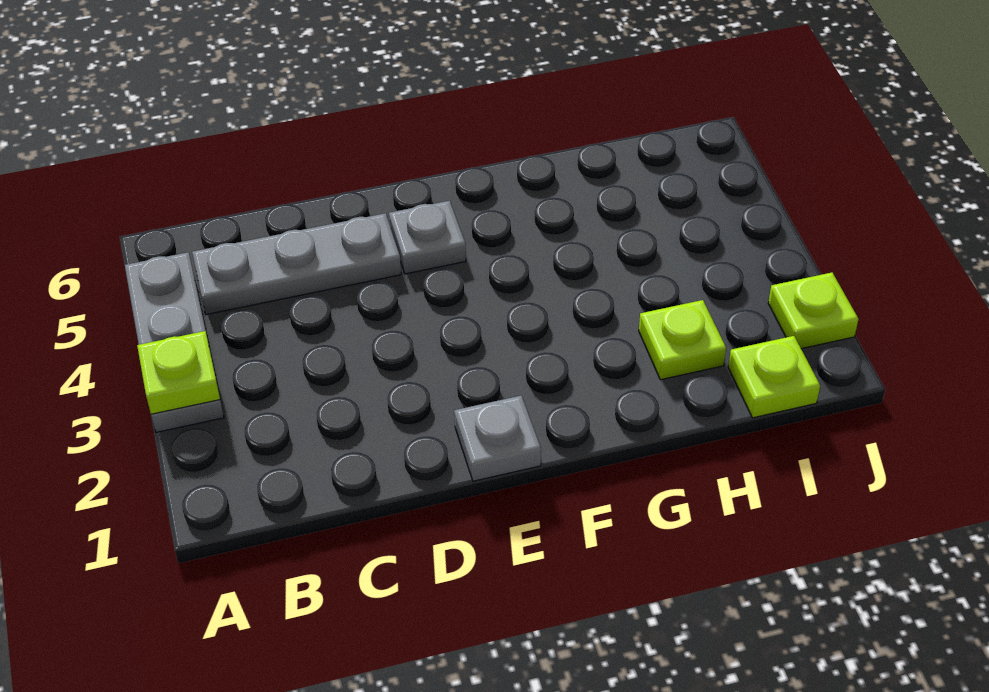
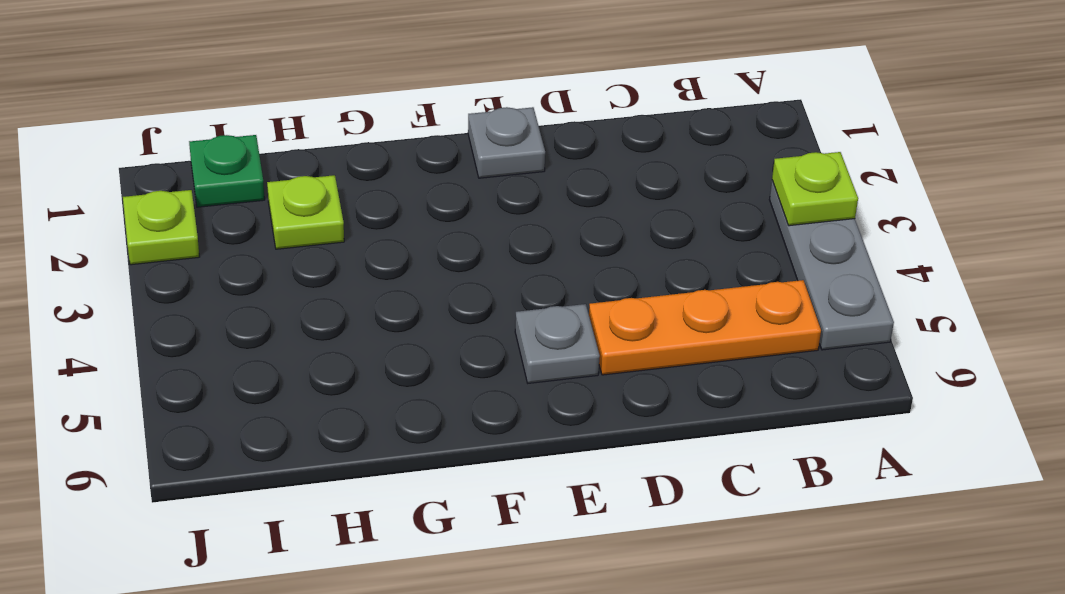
grey 1x3 plate [192,213,401,315] -> orange 1x3 plate [589,280,821,375]
lime 1x1 plate [728,336,820,418] -> green 1x1 plate [189,135,265,207]

